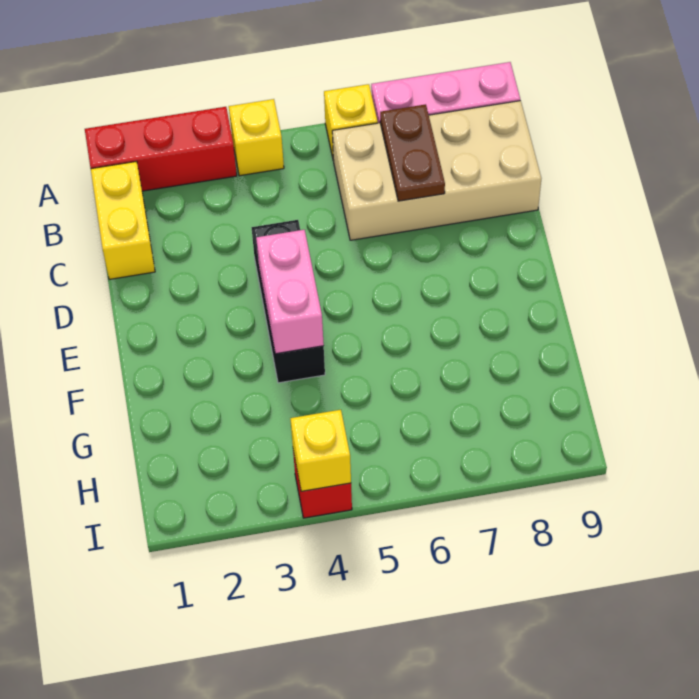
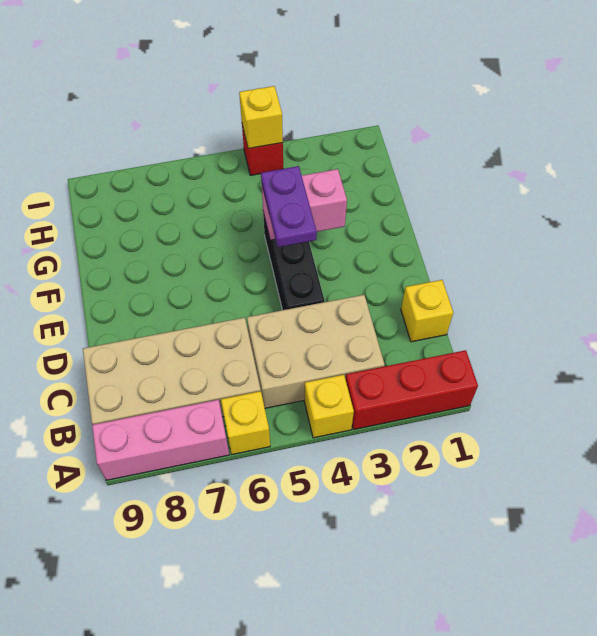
yellow 1x2 brick [91,161,155,279] -> yellow 1x1 brick [401,280,453,342]
none -> tan 2x3 brick [247,295,385,408]
brown 1x2 plate [380,104,445,201] -> none
pink 1x2 brick [256,230,324,354] -> pink 1x2 brick turned to [262,169,347,240]
none -> purple 1x2 plate [261,166,317,247]

